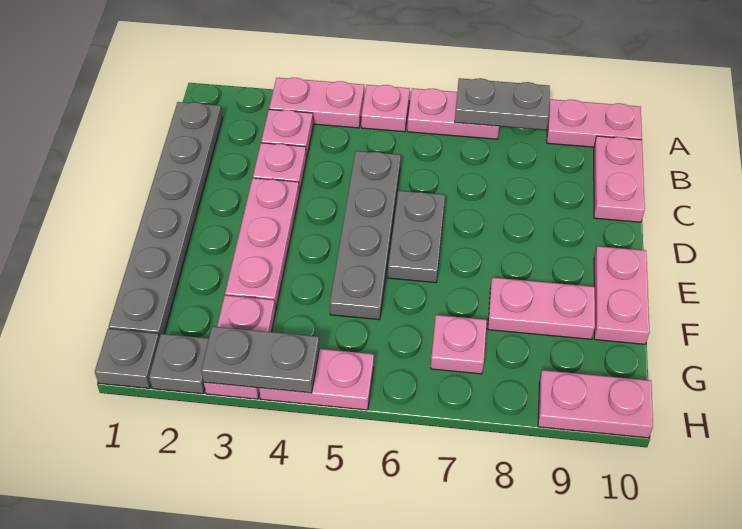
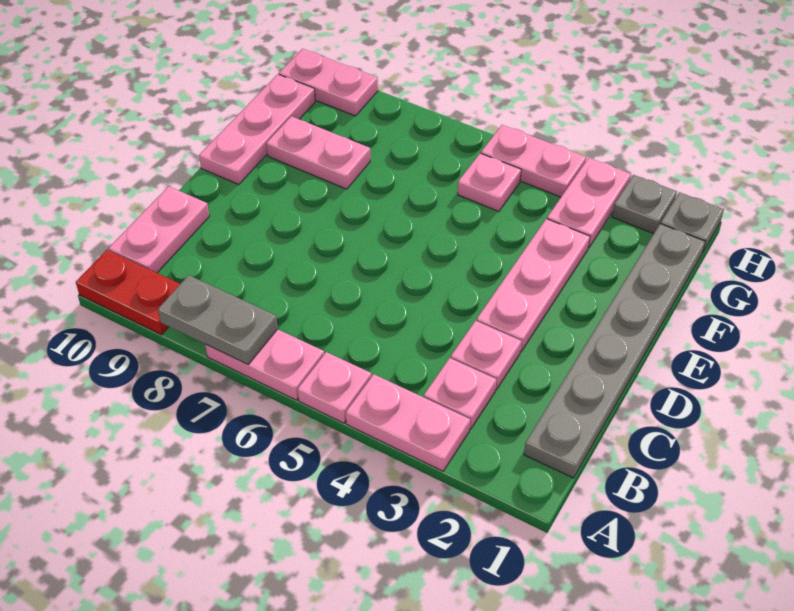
pink 1x2 plate [547,99,642,147] -> red 1x2 plate [76,250,180,335]
grey 1x4 plate [330,151,401,320] -> none
grey 1x2 plate [388,191,445,283] -> none
pink 1x2 plate [594,246,650,344] -> pink 1x3 plate [199,74,315,185]
pink 1x1 plate [431,315,487,374] -> pink 1x1 plate moved to [458,153,521,211]
grey 1x2 plate [201,326,319,393] -> none

